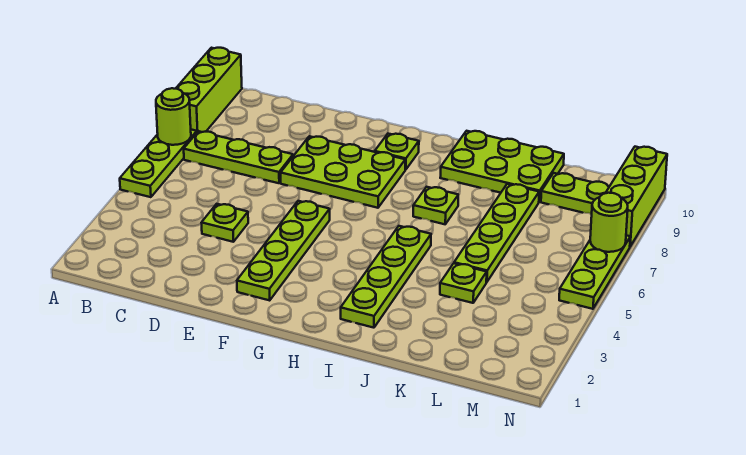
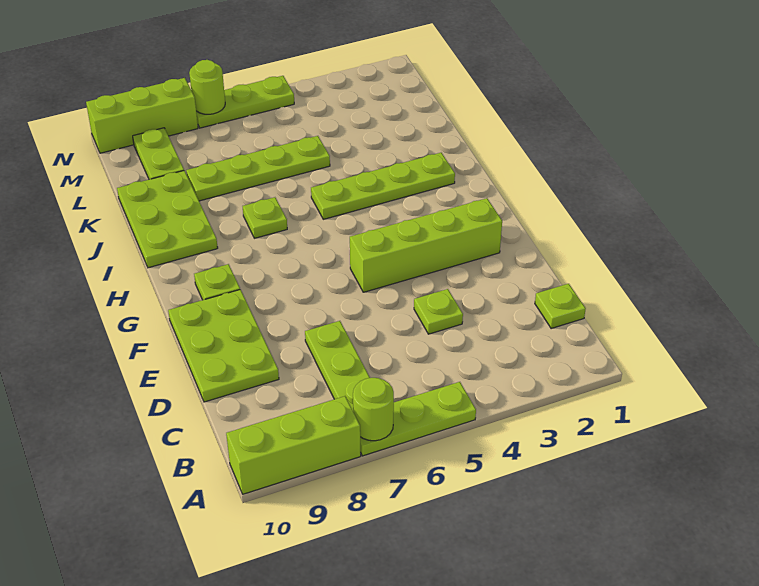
lime 2x3 plate [281,136,405,208] -> lime 2x3 plate moved to [168,290,279,402]
lime 1x4 plate [237,201,330,300] -> lime 1x4 brick [350,198,502,292]
lime 1x1 plate [440,263,487,303] -> lime 1x1 plate moved to [535,284,586,329]

